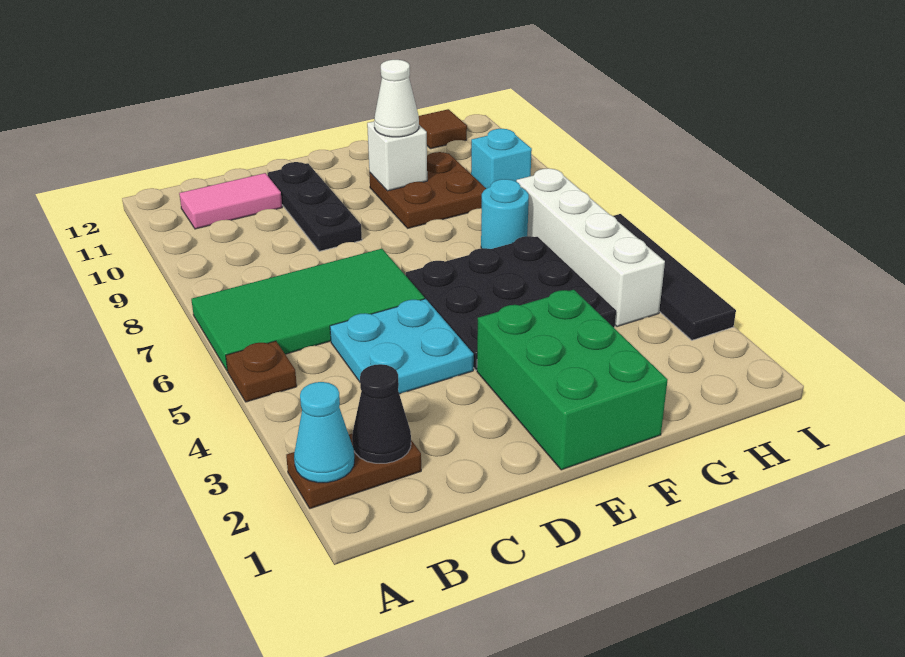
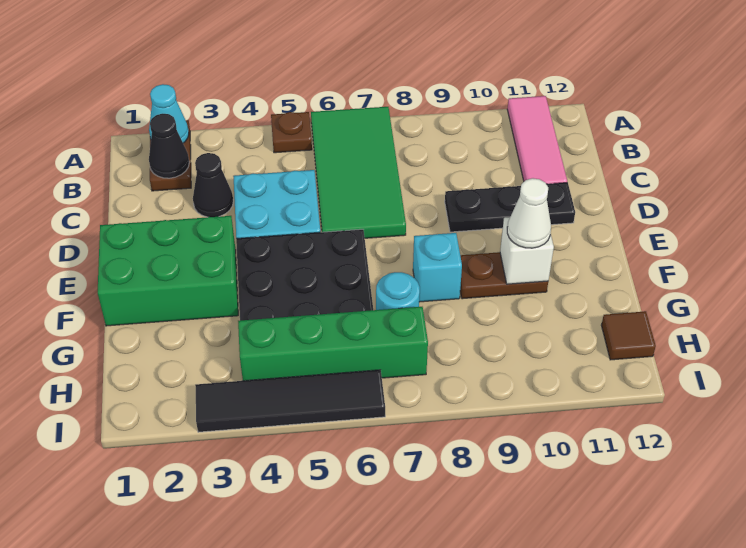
pink 1x2 tile [179,173,282,229] -> pink 1x3 tile [507,96,567,184]
none -> black 1x1 cone [193,153,233,217]
brown 2x2 plate [369,152,486,228] -> brown 1x2 plate [460,252,548,299]
white 1x4 brick [516,168,665,327] -> green 1x4 brick [238,307,428,381]
cyan 1x1 brick [471,129,532,189] -> cyan 1x1 brick moved to [413,233,462,302]

